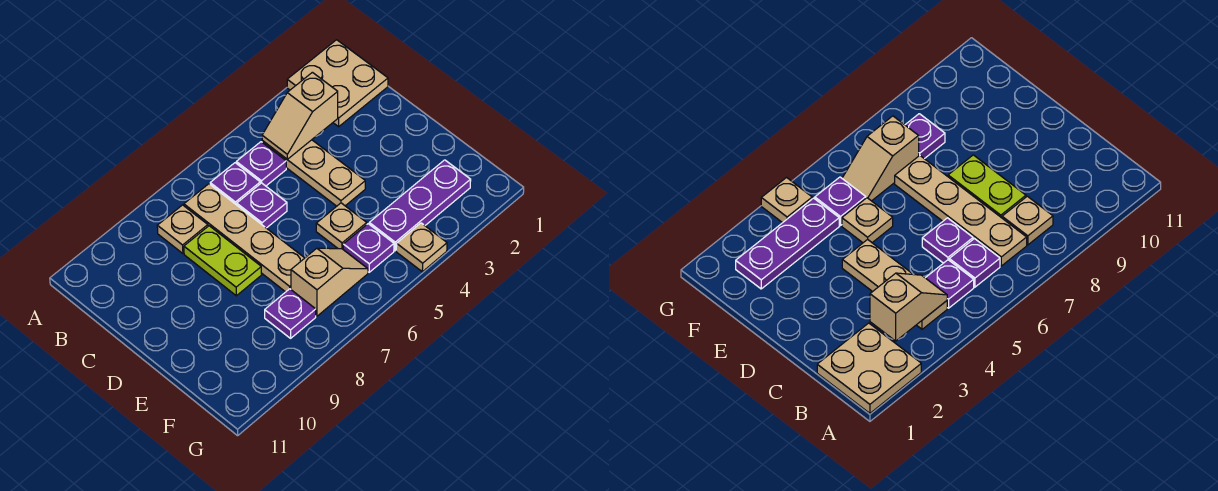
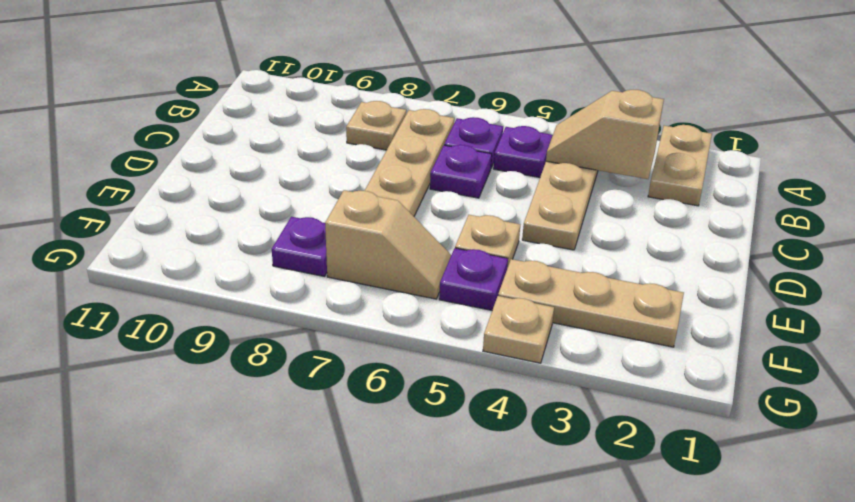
tan 2x2 plate [287,40,388,127] -> tan 1x2 plate [648,125,712,206]
lime 1x2 plate [184,226,262,296] -> none
purple 1x3 plate [369,160,471,251] -> tan 1x3 plate [498,259,684,347]

